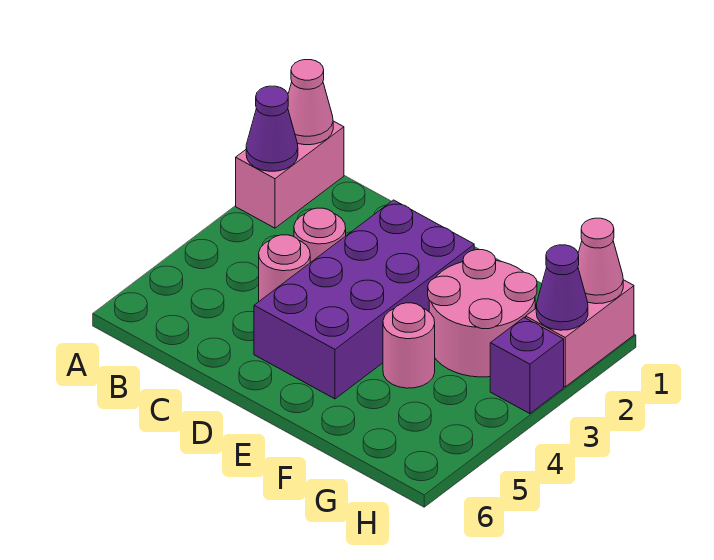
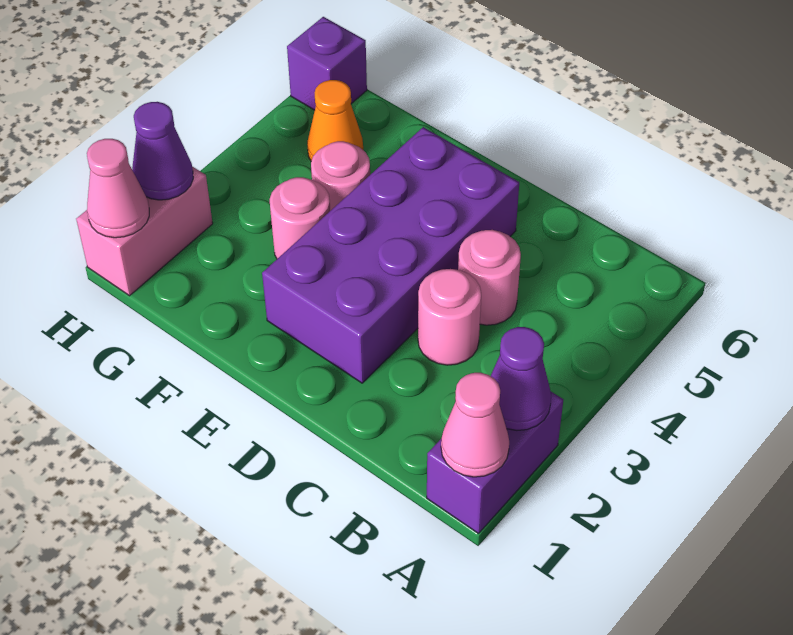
pink 1x2 brick [236,121,344,228] -> purple 1x2 brick [427,391,563,533]
pink 2x2 round brick [428,250,537,377] -> pink 1x1 round brick [270,177,330,259]
none -> orange 1x1 cone [307,80,363,161]
purple 1x1 brick [490,318,564,414] -> purple 1x1 brick moved to [287,17,367,110]

